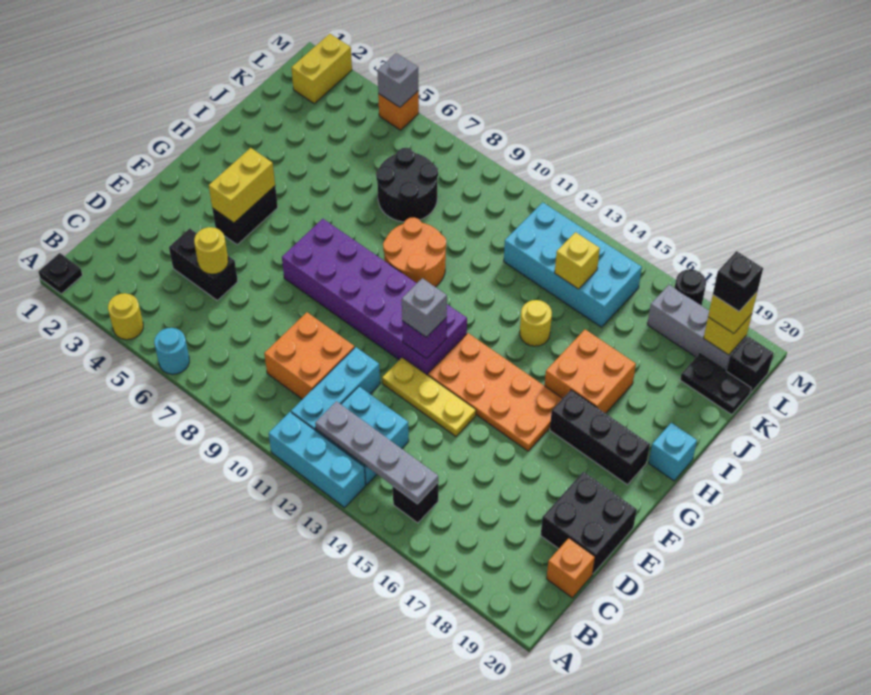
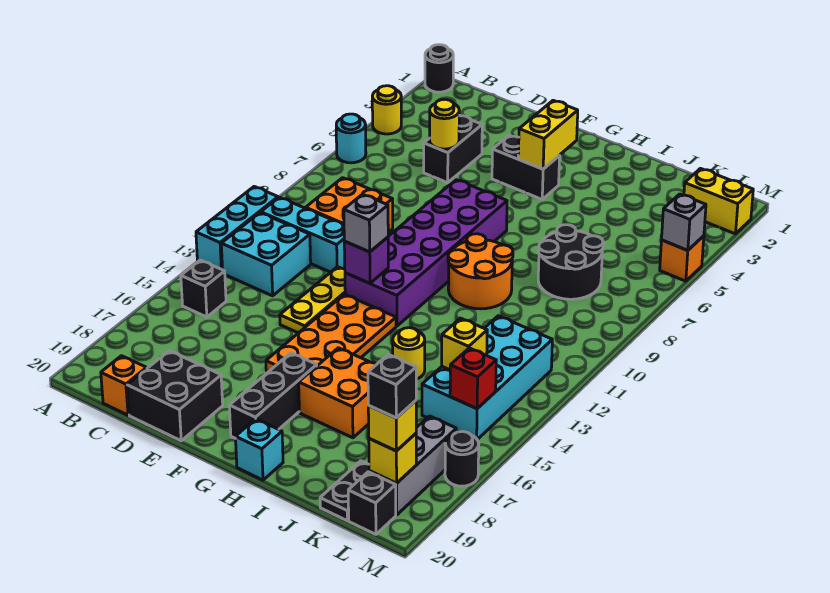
black 1x1 plate [38,253,82,294] -> black 1x1 round brick [425,45,453,92]
grey 1x4 plate [315,401,438,504] -> none
yellow 1x2 brick [209,148,275,223] -> yellow 1x2 brick turned to [518,100,578,169]
none -> red 1x1 brick [450,348,496,409]

